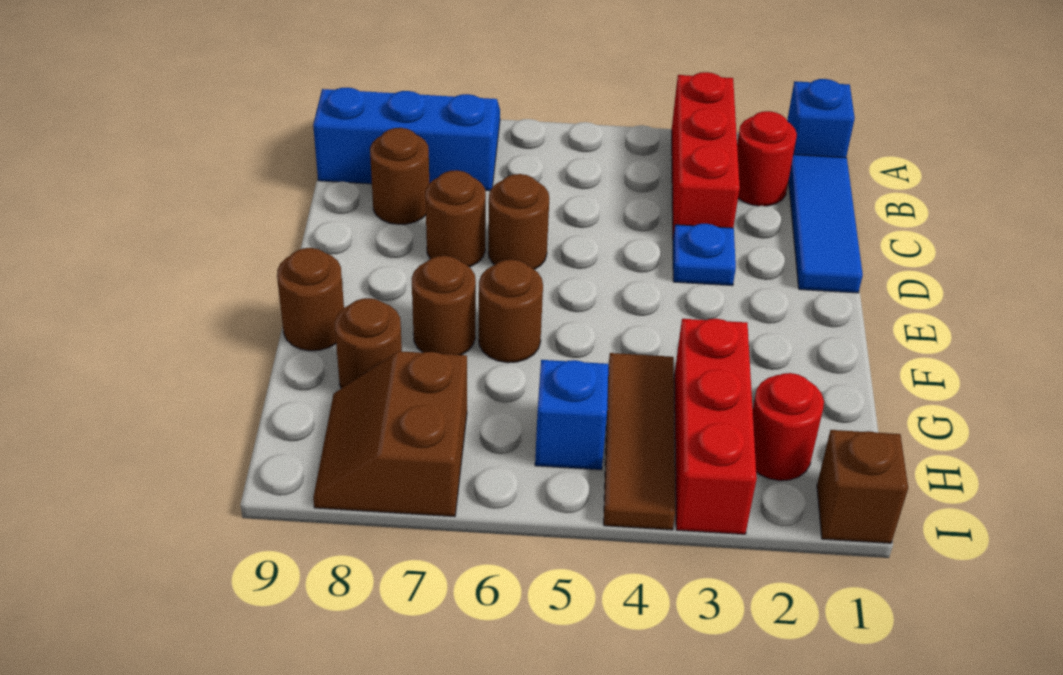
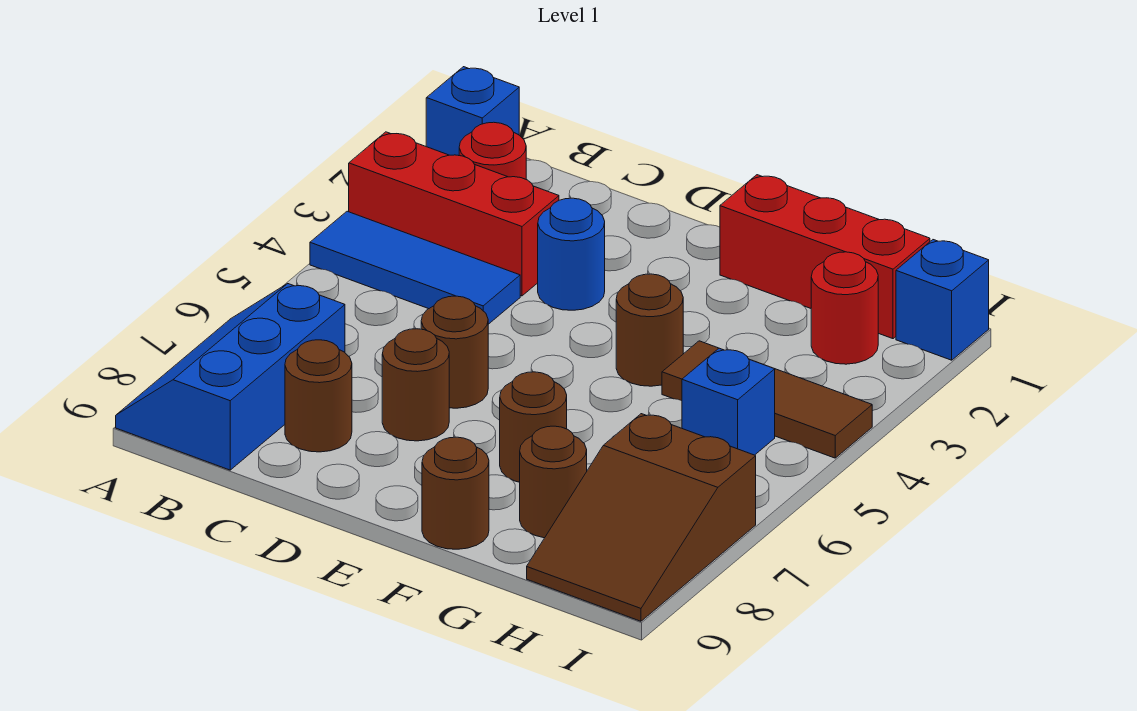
blue 1x3 tile [789,155,863,293] -> blue 1x3 tile moved to [310,211,520,324]
blue 1x1 plate [673,224,736,286] -> blue 1x1 round brick [538,198,605,310]
brown 1x1 round brick [479,260,543,363] -> brown 1x1 round brick moved to [616,274,683,386]
red 1x3 brick [674,319,757,534] -> red 1x3 brick moved to [720,175,930,339]
brown 2x2 slope [313,351,467,517] -> brown 2x3 slope [527,414,756,621]
brown 1x1 brick [817,430,908,543] -> blue 1x1 brick [896,240,989,360]

